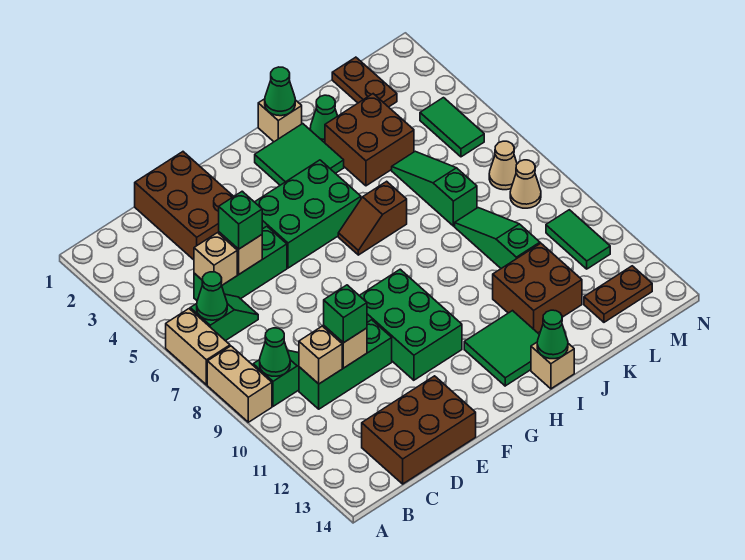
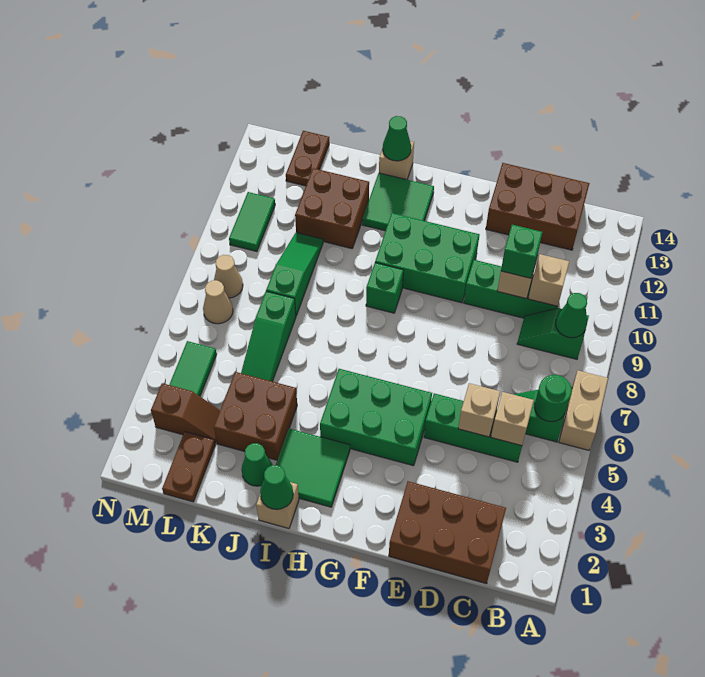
tan 1x2 brick [207,346,272,422] -> none
green 1x1 cone [197,272,227,320] -> green 1x1 round brick [534,375,572,422]
brown 2x3 brick [135,152,234,260] -> brown 2x3 brick turned to [389,481,506,584]
green 1x1 brick [219,191,262,249] -> green 1x1 brick moved to [366,263,403,313]
green 2x3 brick [359,269,462,380] -> green 2x3 brick turned to [375,213,480,303]
brown 1x2 slope [338,181,407,255] -> brown 1x2 slope moved to [151,383,220,444]
green 1x3 slope [455,208,540,268] -> green 1x3 slope turned to [266,233,323,316]
brown 1x2 plate [584,266,652,322] -> brown 1x2 plate turned to [286,131,329,186]

